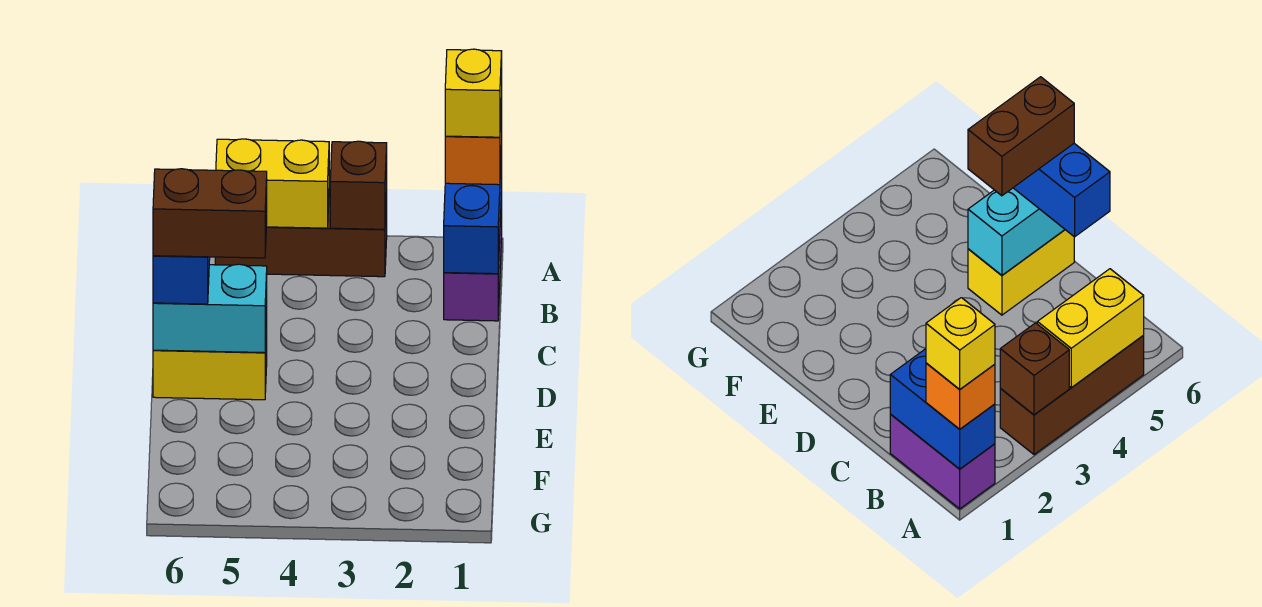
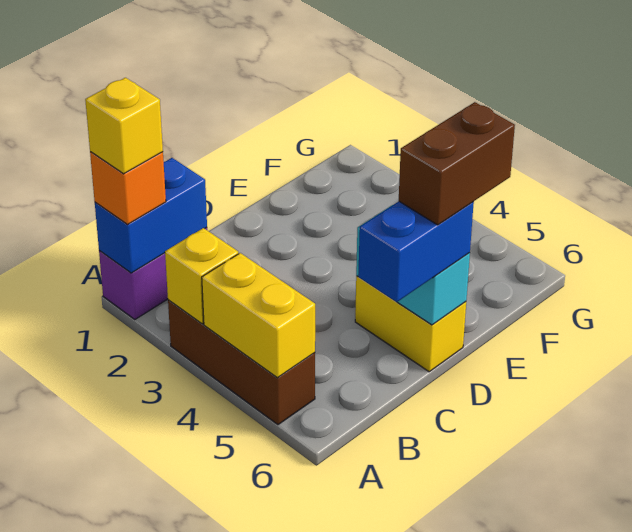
brown 1x1 brick [330,141,387,229] -> yellow 1x1 brick [165,228,238,324]
brown 1x2 brick [153,169,267,258] -> brown 1x2 brick turned to [399,102,515,225]

